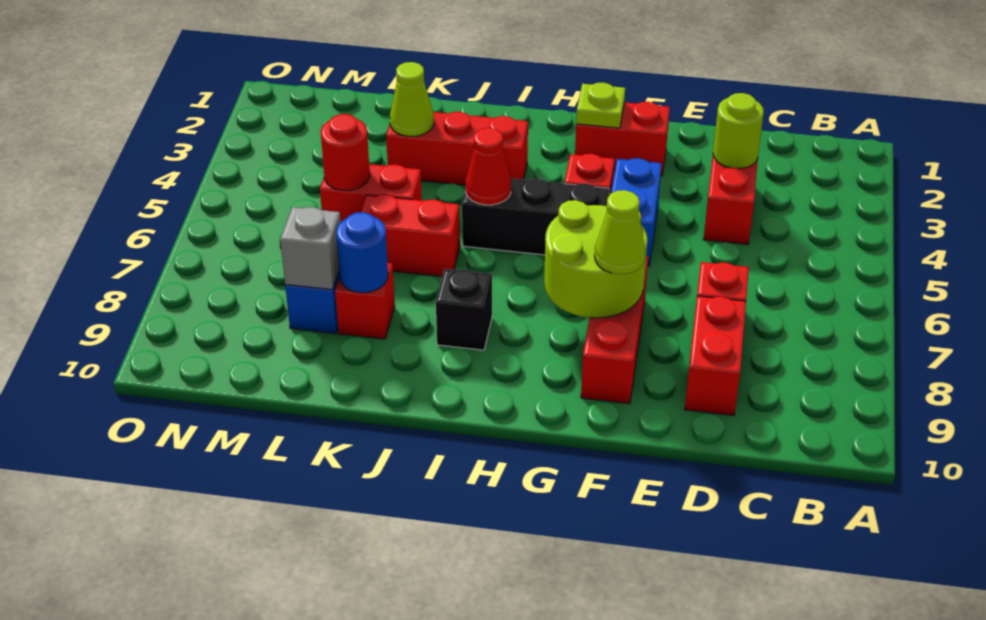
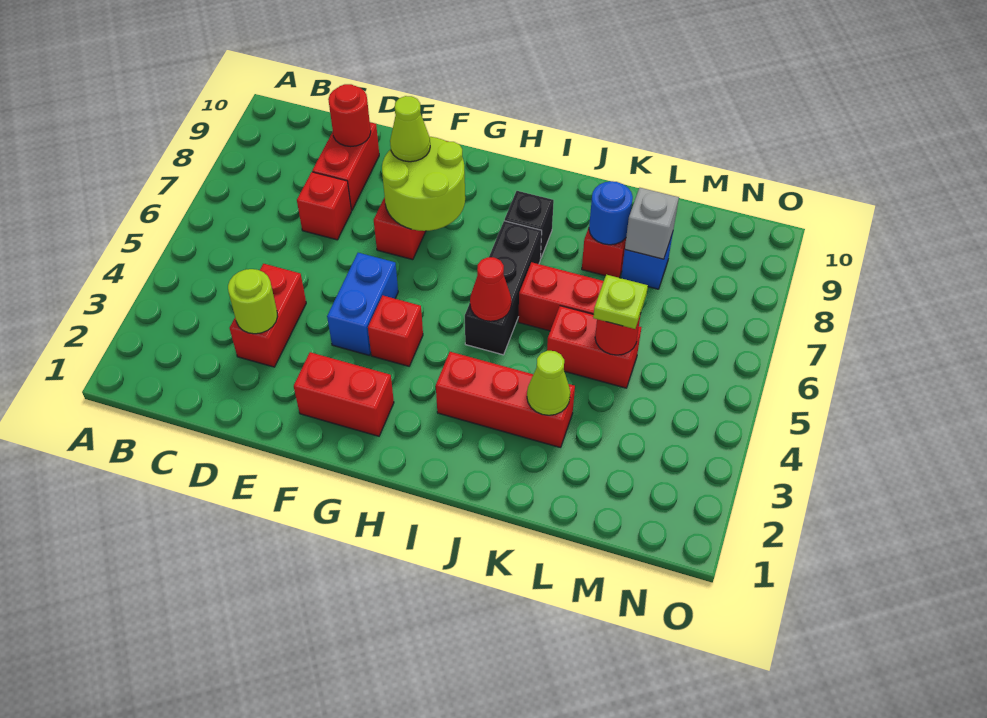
none -> red 1x1 round brick [328,84,371,147]
lime 1x1 plate [576,83,625,128] -> lime 1x1 plate moved to [593,275,648,329]
black 1x3 brick [462,178,609,255] -> black 1x3 brick turned to [465,221,542,355]

